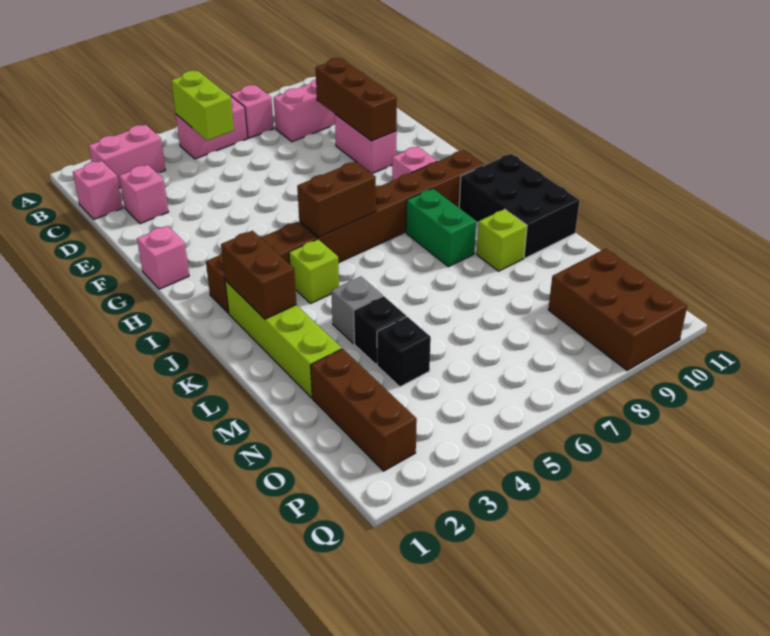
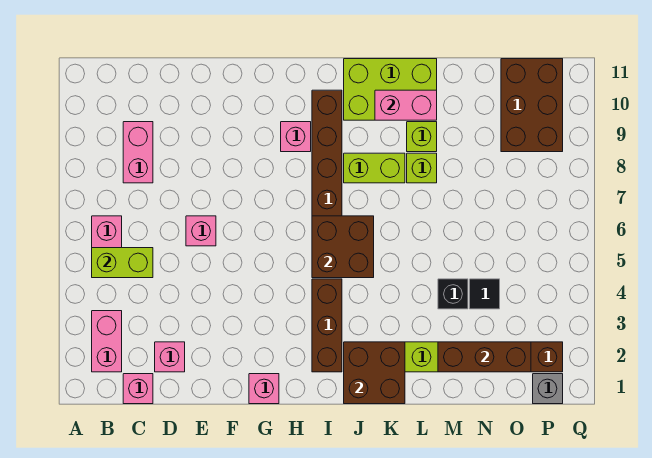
pink 1x1 brick [230,85,274,138] -> pink 1x1 brick moved to [186,216,216,246]
brown 1x3 brick [315,58,397,141] -> brown 1x3 brick moved to [438,342,531,372]
pink 1x2 brick [335,114,397,174] -> pink 1x2 brick moved to [375,90,437,120]
brown 1x2 brick [297,161,376,237] -> brown 2x2 brick [312,216,374,278]
brown 1x2 brick [221,231,297,319] -> brown 2x2 brick [344,342,405,404]
lime 1x1 brick [289,239,339,303] -> lime 1x1 brick moved to [407,153,437,183]
green 1x2 brick [406,189,476,267] -> lime 1x2 brick [344,153,405,183]
black 2x3 brick [459,154,580,258] -> lime 2x3 brick [344,59,437,120]
grey 1x1 brick [331,277,383,344] -> grey 1x1 brick moved to [533,374,563,404]
black 1x1 brick [377,317,431,387] -> black 1x1 tile [470,279,500,309]
brown 2x3 brick [548,249,687,371] -> brown 2x3 brick turned to [501,59,563,152]

